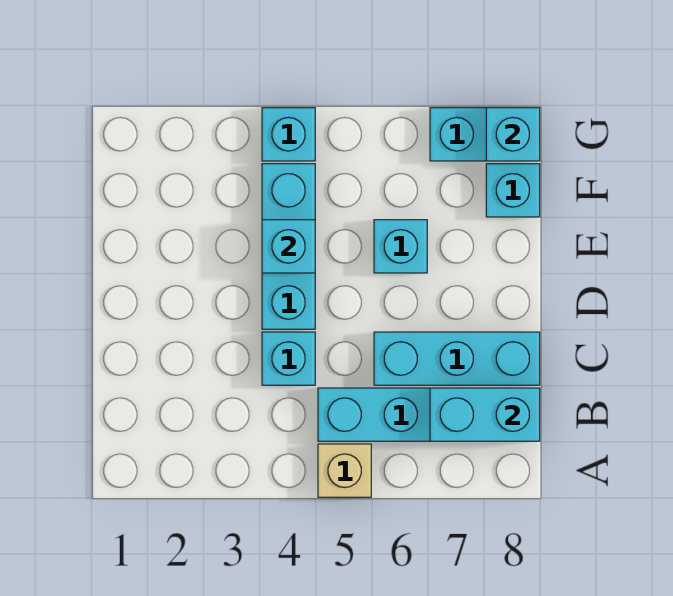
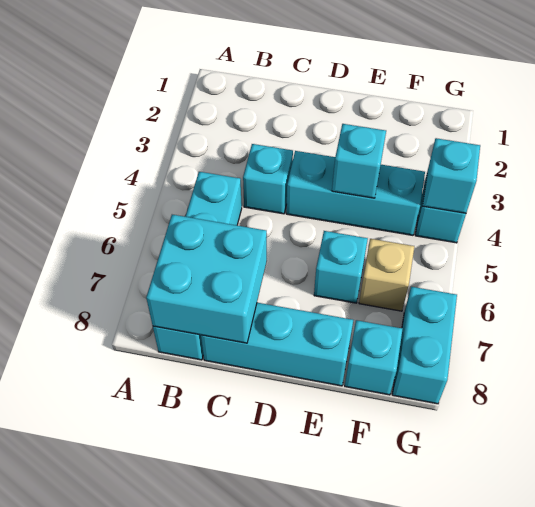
tan 1x1 brick [318,444,371,497] -> tan 1x1 brick moved to [359,239,414,311]
cyan 1x2 brick [430,388,540,441] -> cyan 2x2 brick [146,215,267,343]
cyan 1x3 brick [374,332,540,385] -> cyan 1x3 brick turned to [201,303,353,386]
cyan 1x1 brick [486,108,540,161] -> cyan 1x1 brick moved to [423,138,480,213]

